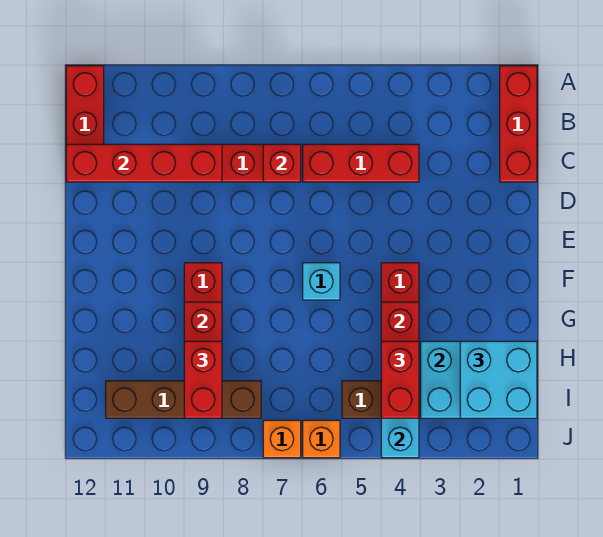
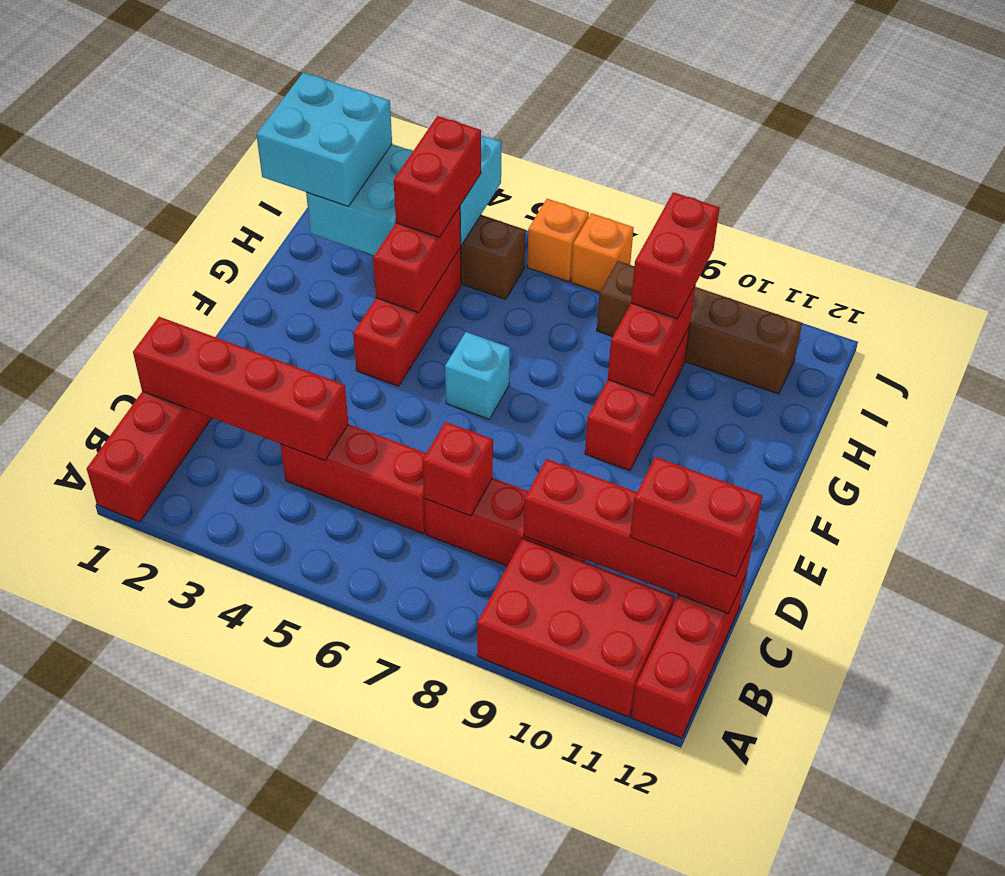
none -> red 2x3 brick [477,538,674,717]
none -> red 1x4 brick [133,317,349,461]
none -> red 1x2 brick [630,457,762,577]

